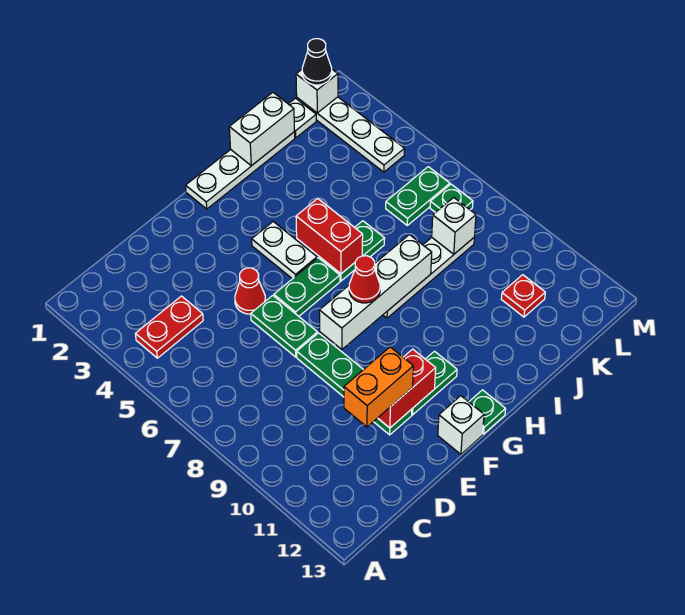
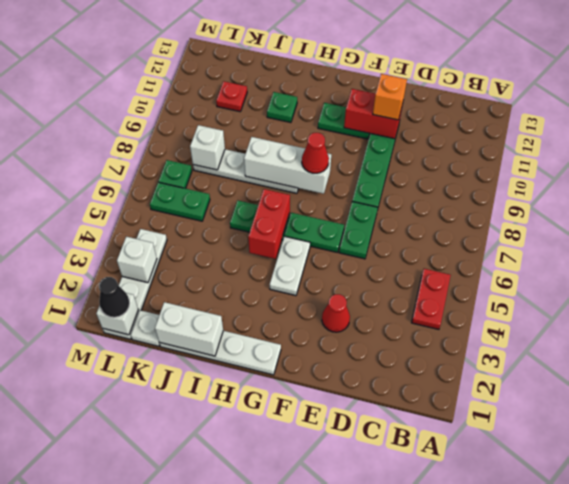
red 1x2 plate [136,296,203,358] -> red 1x2 plate turned to [412,269,451,329]
orange 1x2 brick [344,347,413,427] -> orange 1x1 brick [373,74,407,120]
red 1x1 cone [235,268,265,314] -> red 1x1 cone moved to [322,294,350,332]
white 1x4 brick [319,235,432,350] -> white 1x3 brick [244,137,331,194]
white 1x1 brick [438,396,484,454] -> white 1x1 brick moved to [117,237,157,283]
green 1x1 plate [469,390,506,434] -> green 1x1 plate moved to [267,92,297,123]

